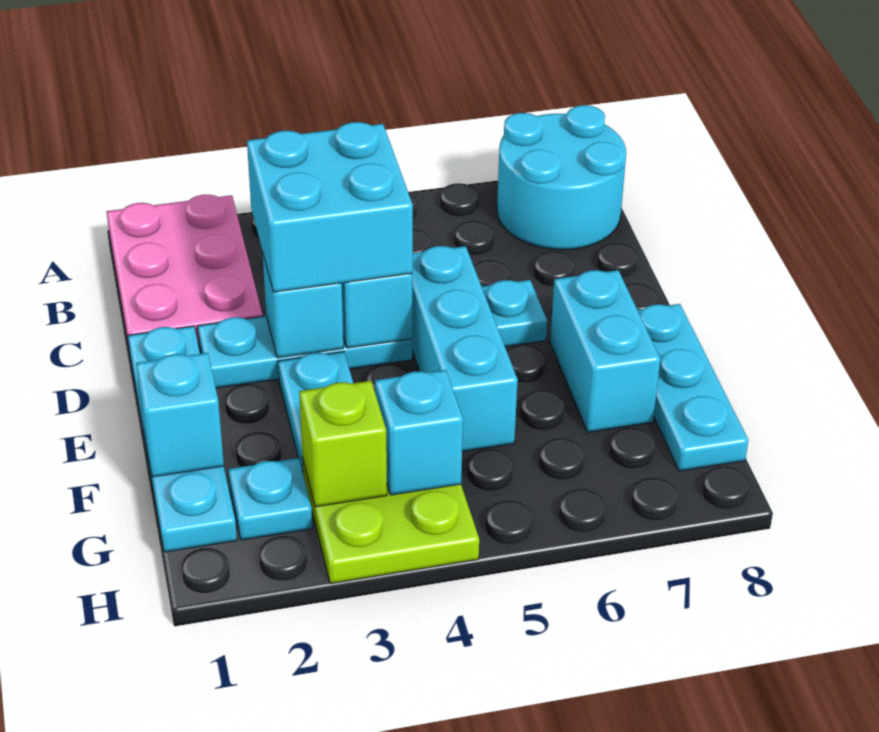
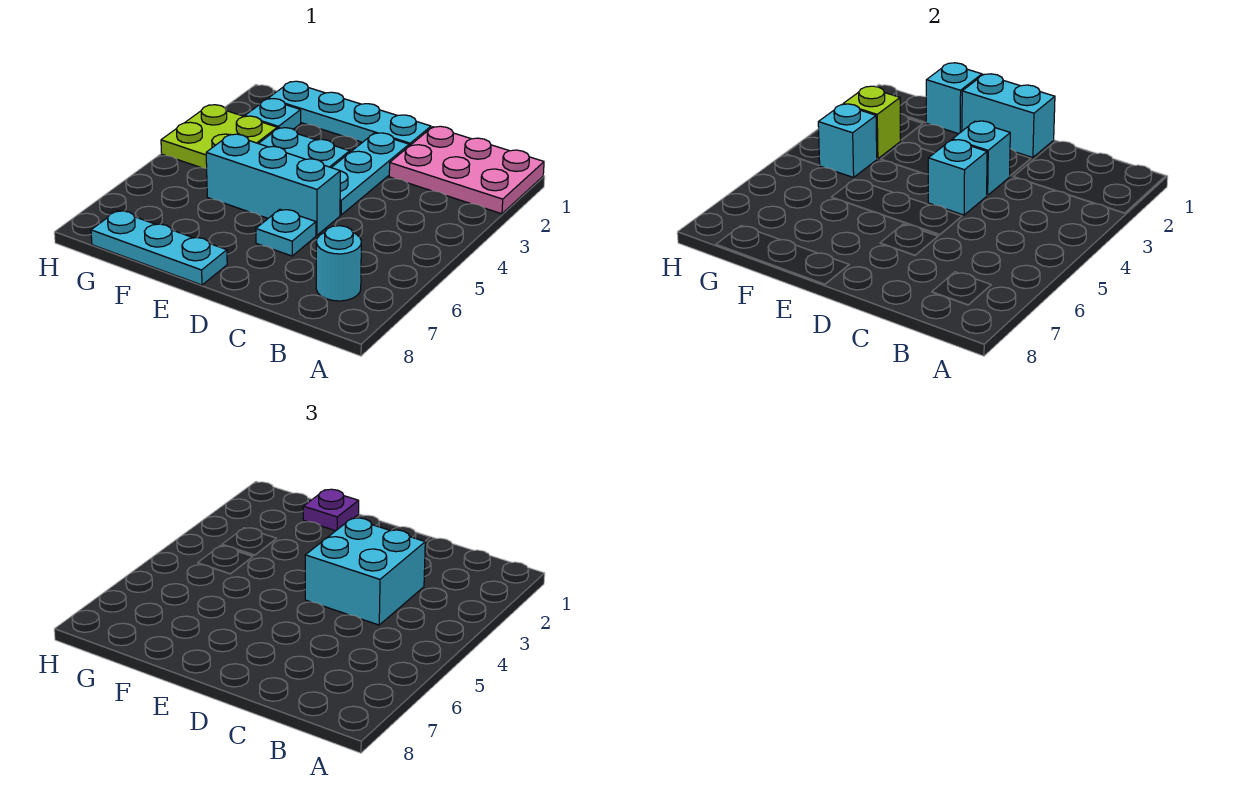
cyan 2x2 round brick [497,105,626,250] -> cyan 1x1 round brick [316,226,361,301]
cyan 1x2 brick [550,270,660,432] -> cyan 1x2 brick moved to [962,74,1055,158]
none -> purple 1x1 plate [303,489,359,531]

